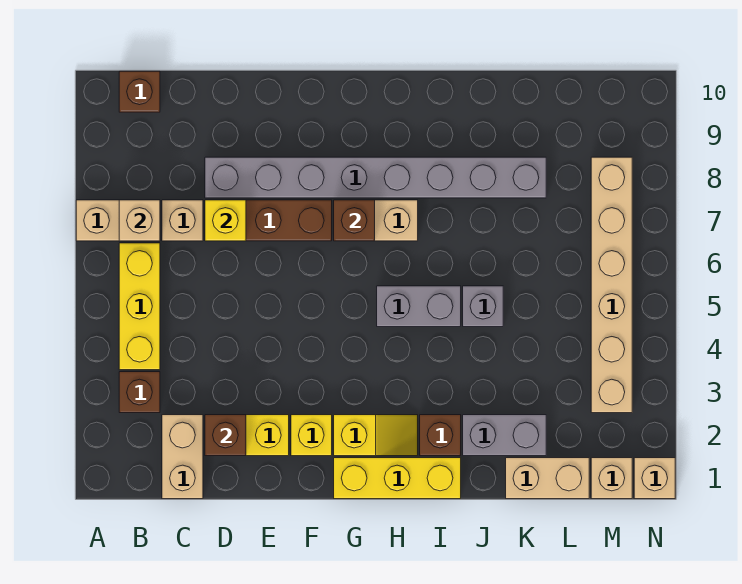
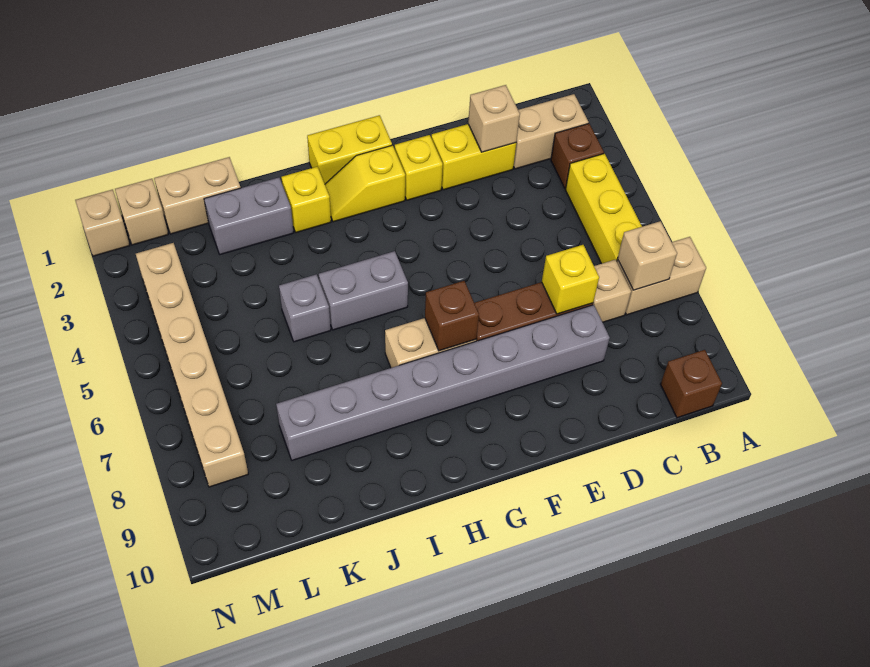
tan 1x2 brick [162,415,203,499] -> tan 1x2 brick turned to [514,94,589,169]
brown 1x1 brick [205,415,246,456] -> tan 1x1 brick [468,85,520,152]
yellow 1x3 brick [334,458,461,499] -> yellow 1x2 brick [307,115,392,184]
brown 1x1 brick [420,415,461,456] -> yellow 1x1 brick [281,167,331,232]

